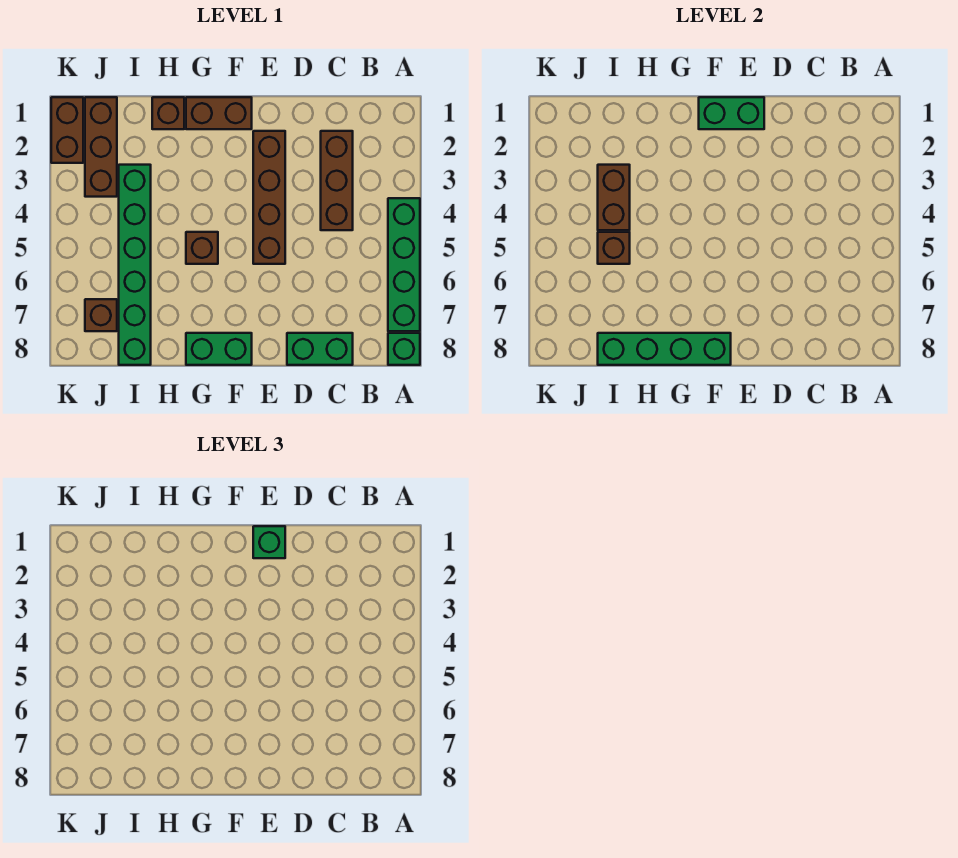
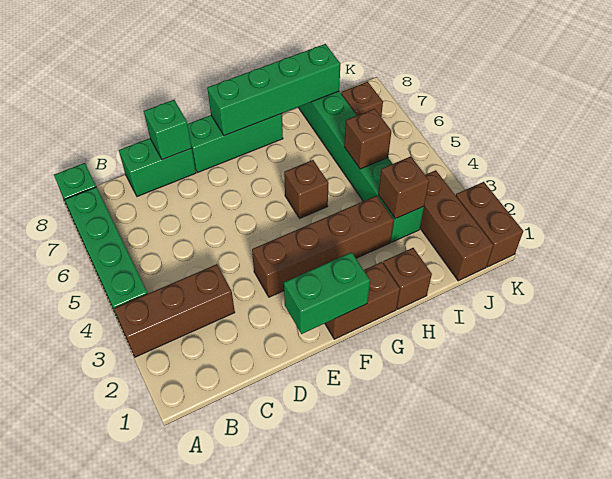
brown 1x3 brick [321,131,353,230] -> brown 1x3 brick turned to [114,264,235,357]
green 1x1 brick [253,526,285,558] -> green 1x1 brick moved to [144,100,192,160]
brown 1x4 brick [253,131,285,264] -> brown 1x4 brick turned to [252,196,394,297]
green 1x2 brick [186,333,252,365] -> green 1x3 brick [188,114,283,172]
brown 1x2 brick [598,165,630,230] -> brown 1x1 brick [378,156,429,219]

